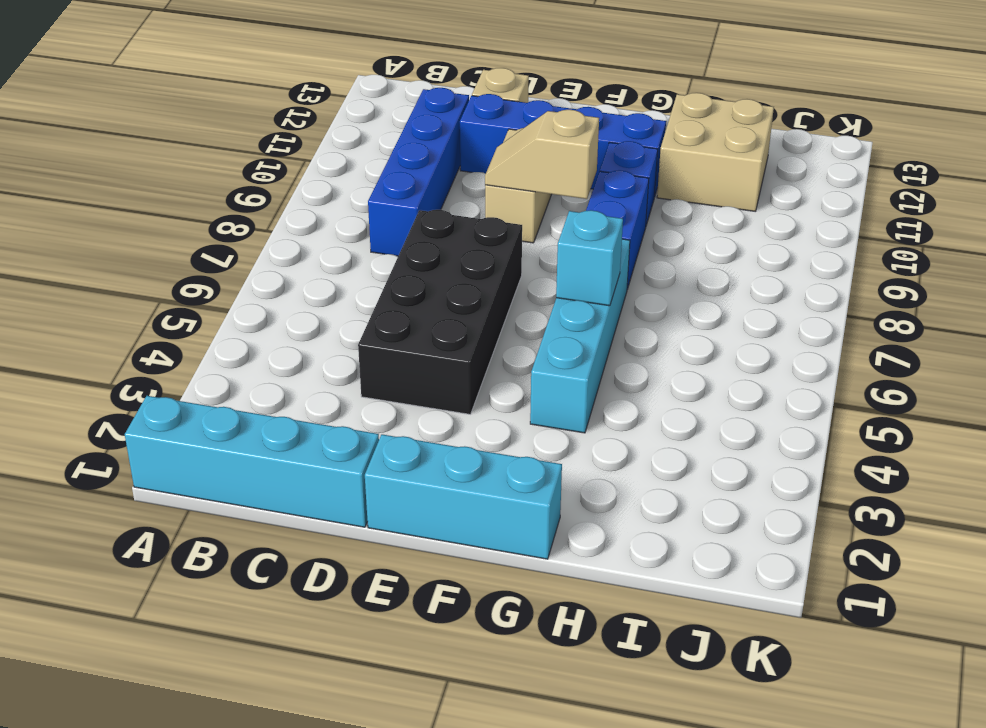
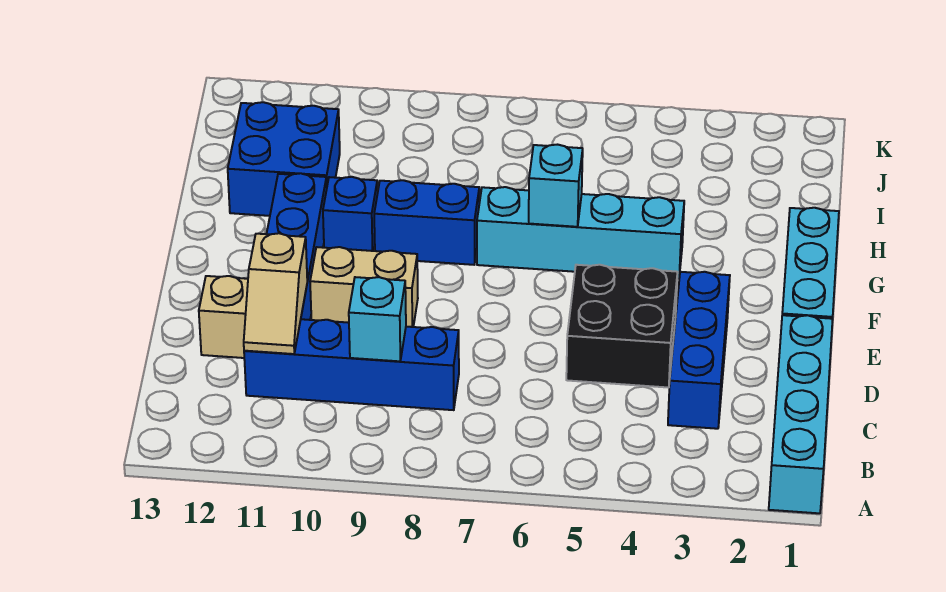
none -> blue 1x3 brick [668,272,730,429]
none -> cyan 1x1 brick [349,277,406,361]
black 2x4 brick [358,210,522,414] -> black 2x2 brick [566,265,678,388]
tan 1x2 slope [485,110,599,199] -> tan 1x2 slope moved to [244,233,307,354]
tan 2x2 brick [657,93,774,212] -> blue 2x2 brick [228,102,340,216]

